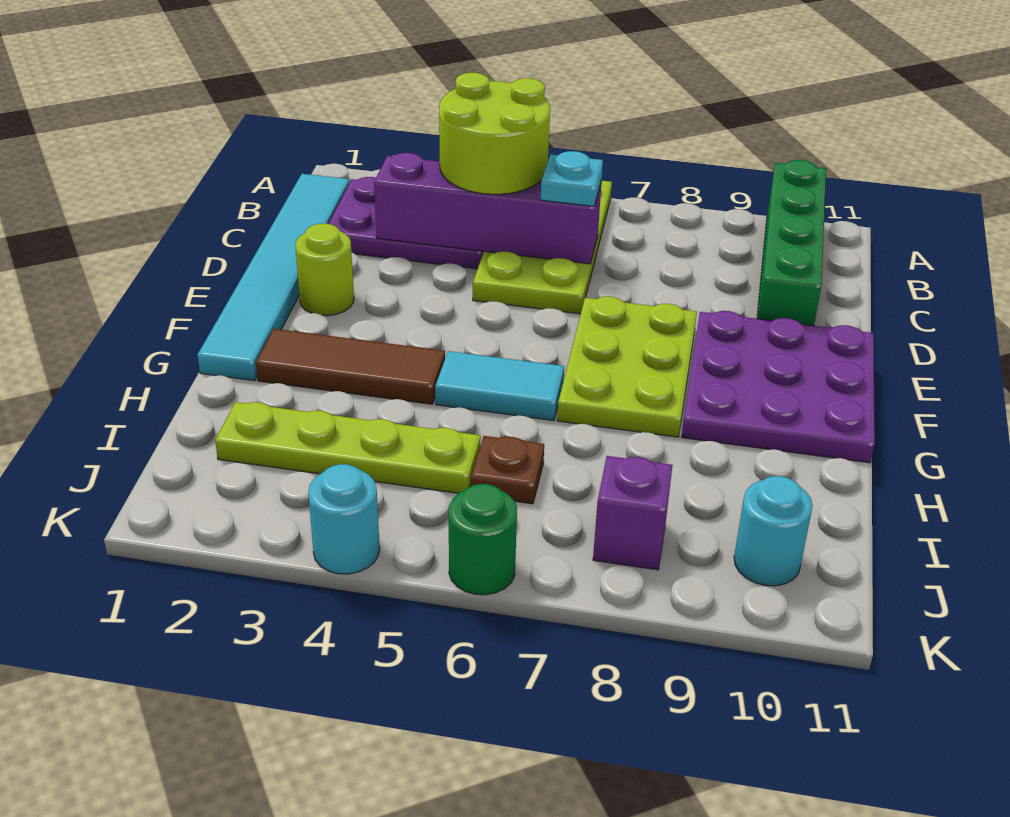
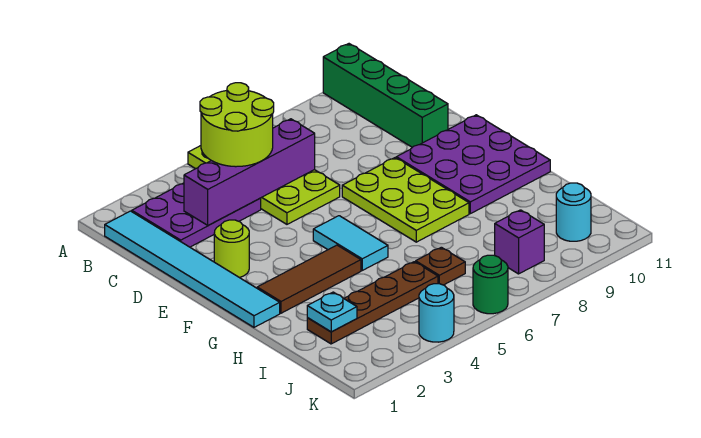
cyan 1x1 plate [541,151,603,206] -> cyan 1x1 plate moved to [307,292,357,332]
cyan 1x2 tile [435,351,564,421] -> cyan 1x2 tile turned to [313,216,388,270]
lime 1x4 plate [215,402,481,493] -> brown 1x4 plate [307,262,438,344]

